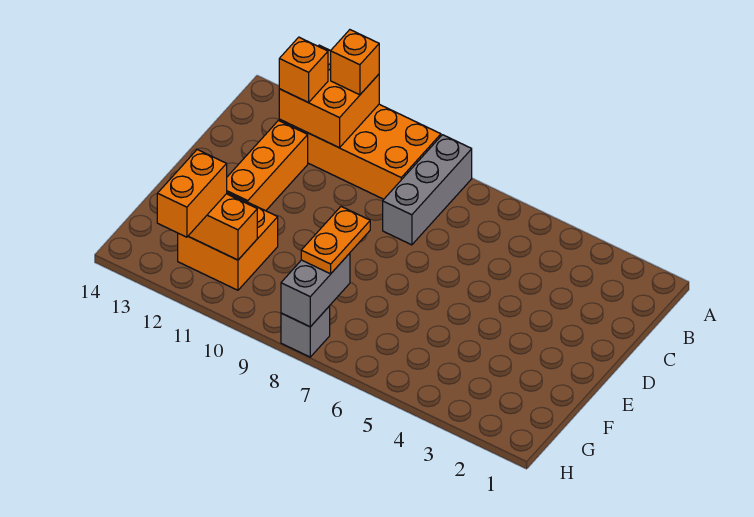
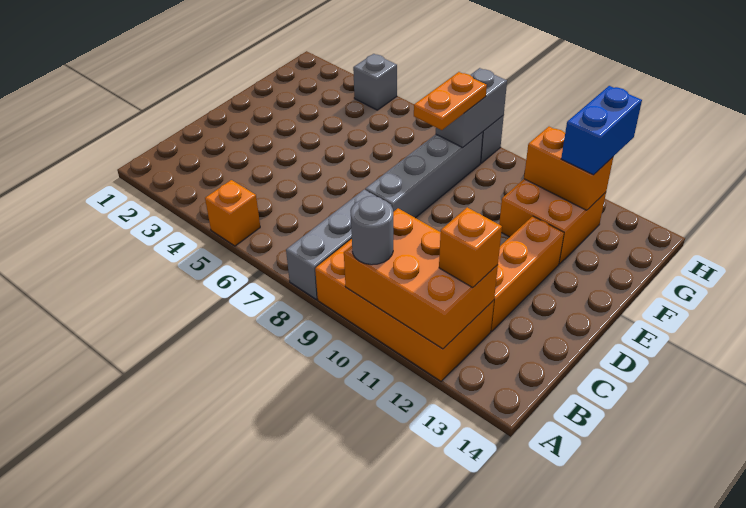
none -> grey 1x1 round brick [351,196,393,265]
orange 2x2 brick [279,45,379,148] -> orange 2x3 brick [344,208,498,349]
orange 1x1 brick [331,30,379,95] -> orange 1x1 brick moved to [205,180,260,246]
none -> grey 1x4 brick [365,132,483,218]
orange 1x2 brick [157,150,227,237] -> blue 1x2 brick [561,86,642,175]
none -> grey 1x1 brick [353,54,397,110]

